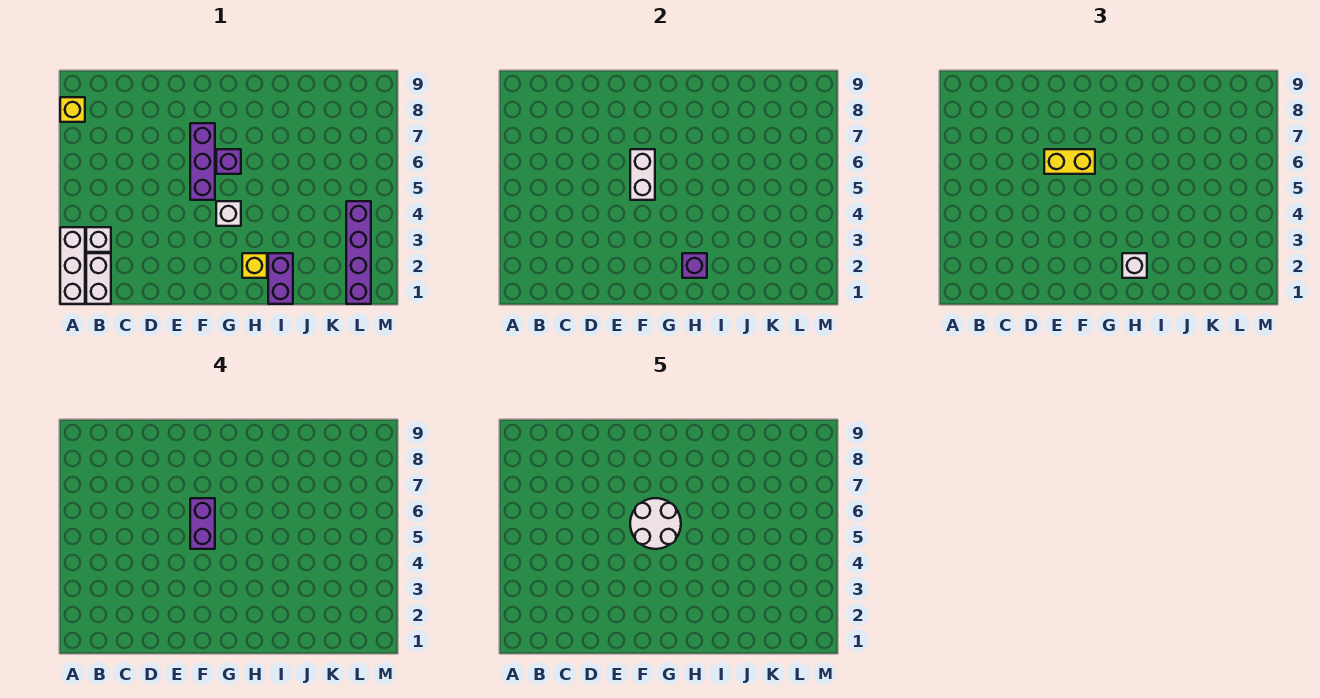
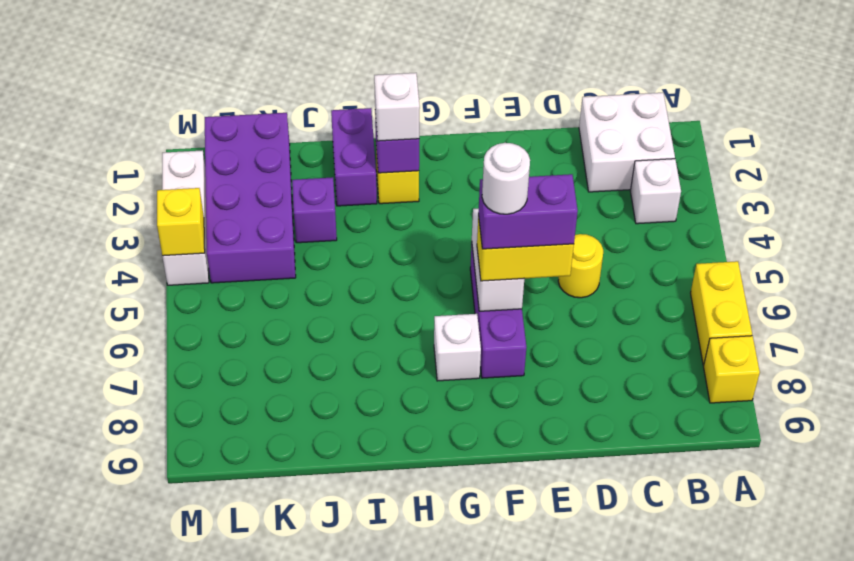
white 1x3 brick [60,227,85,304] -> white 1x3 brick moved to [162,150,209,285]
none -> yellow 1x2 brick [691,261,752,365]
white 1x2 brick [86,253,111,304] -> white 2x2 brick [579,93,675,192]
none -> yellow 1x1 round brick [558,234,603,298]
purple 1x2 brick [190,498,215,549] -> purple 1x2 brick turned to [478,174,578,249]
white 2x2 round brick [630,498,681,549] -> white 1x1 round brick [482,143,530,214]
white 1x1 brick [216,201,241,226] -> white 1x1 brick moved to [434,314,481,381]
purple 1x1 brick [216,149,241,174] -> purple 1x1 brick moved to [292,177,337,243]
purple 1x4 brick [346,201,371,304] -> purple 2x4 brick [205,113,296,283]
none -> yellow 1x1 brick [157,188,205,256]

